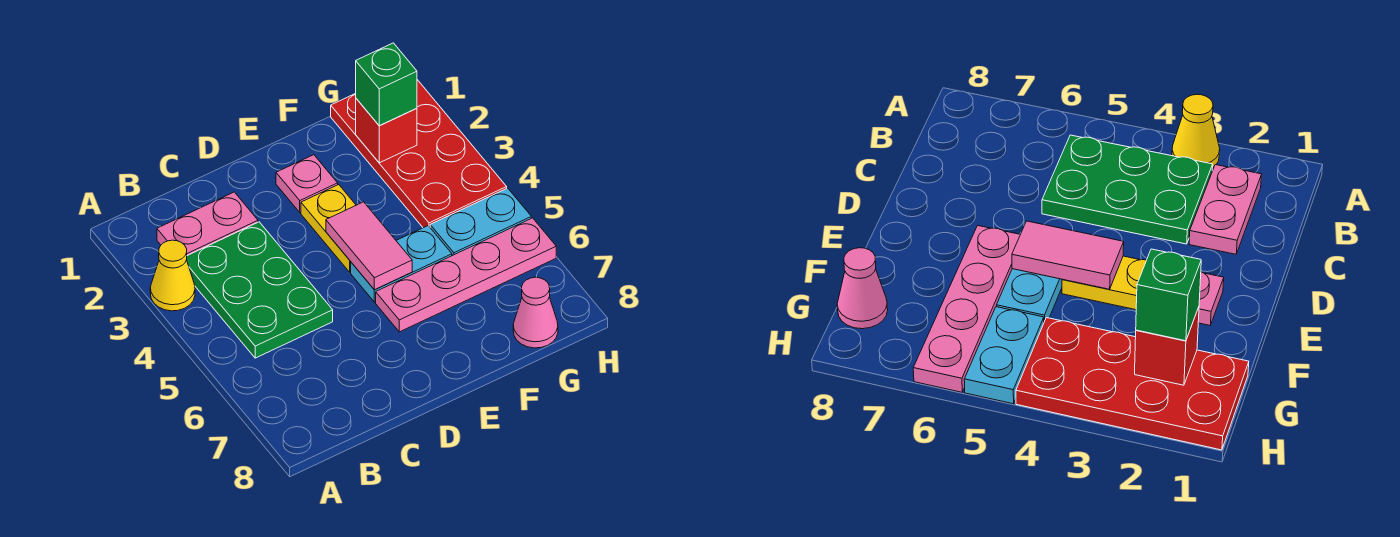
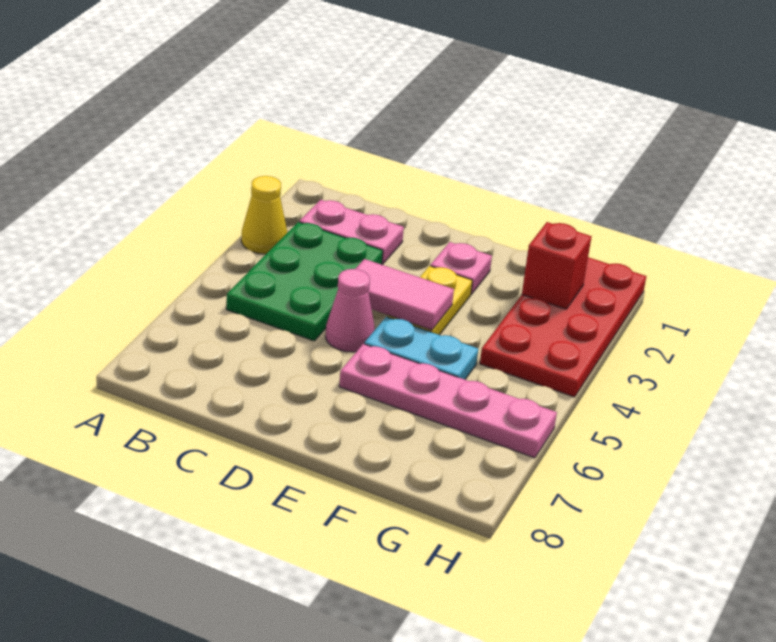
pink 1x2 tile [326,202,412,290] -> pink 1x2 tile turned to [355,259,454,330]
green 1x1 brick [356,43,417,126] -> none
cyan 1x2 plate [430,188,531,256] -> none
pink 1x1 cone [513,277,558,348] -> pink 1x1 cone moved to [326,269,375,352]

